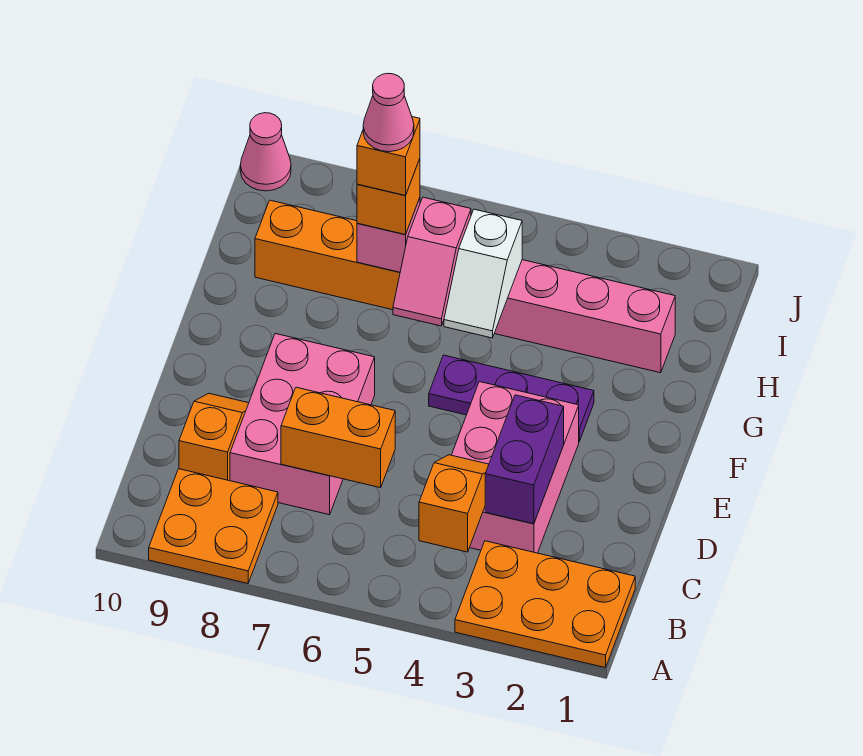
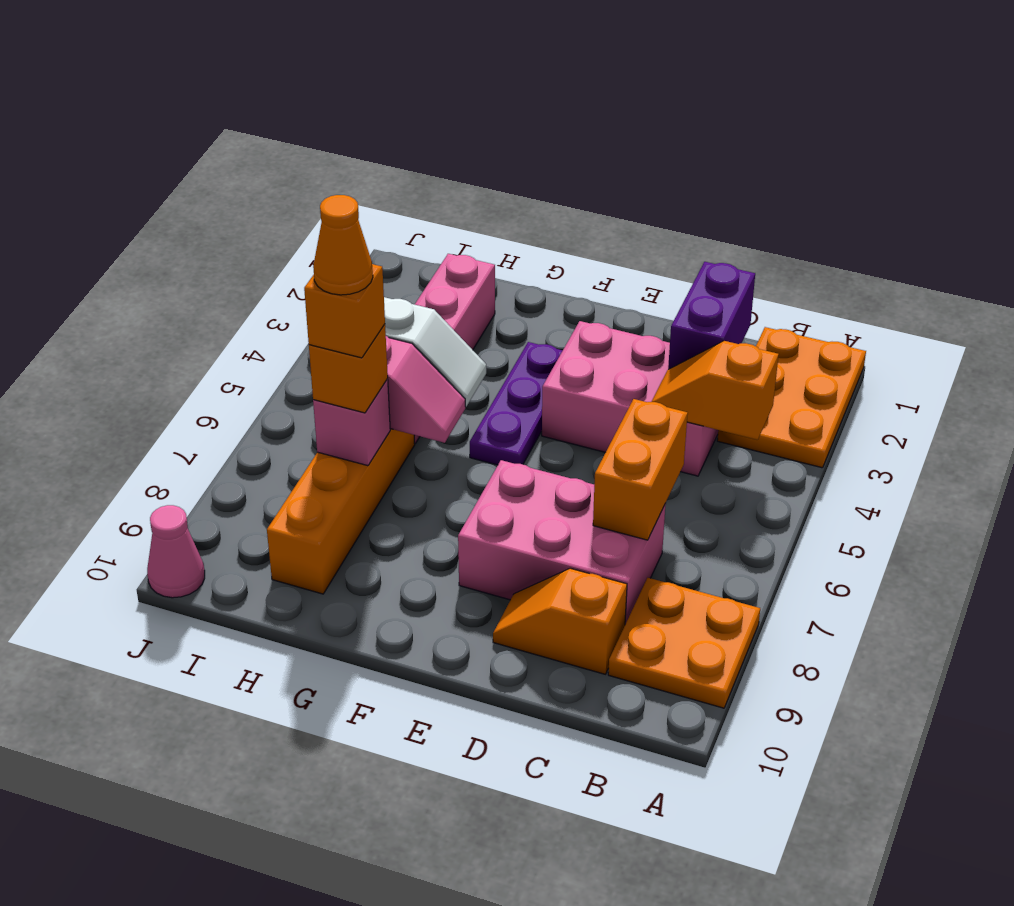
purple 1x2 brick [485,395,564,524] -> purple 1x2 brick turned to [668,262,755,369]
pink 1x1 cone [363,73,414,152] -> orange 1x1 cone [313,195,373,295]

